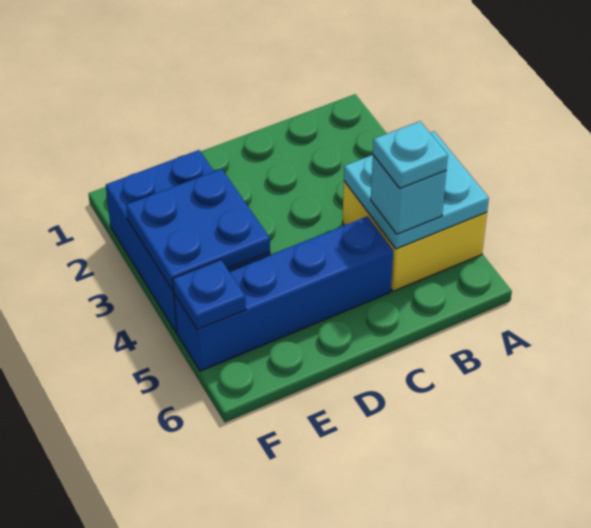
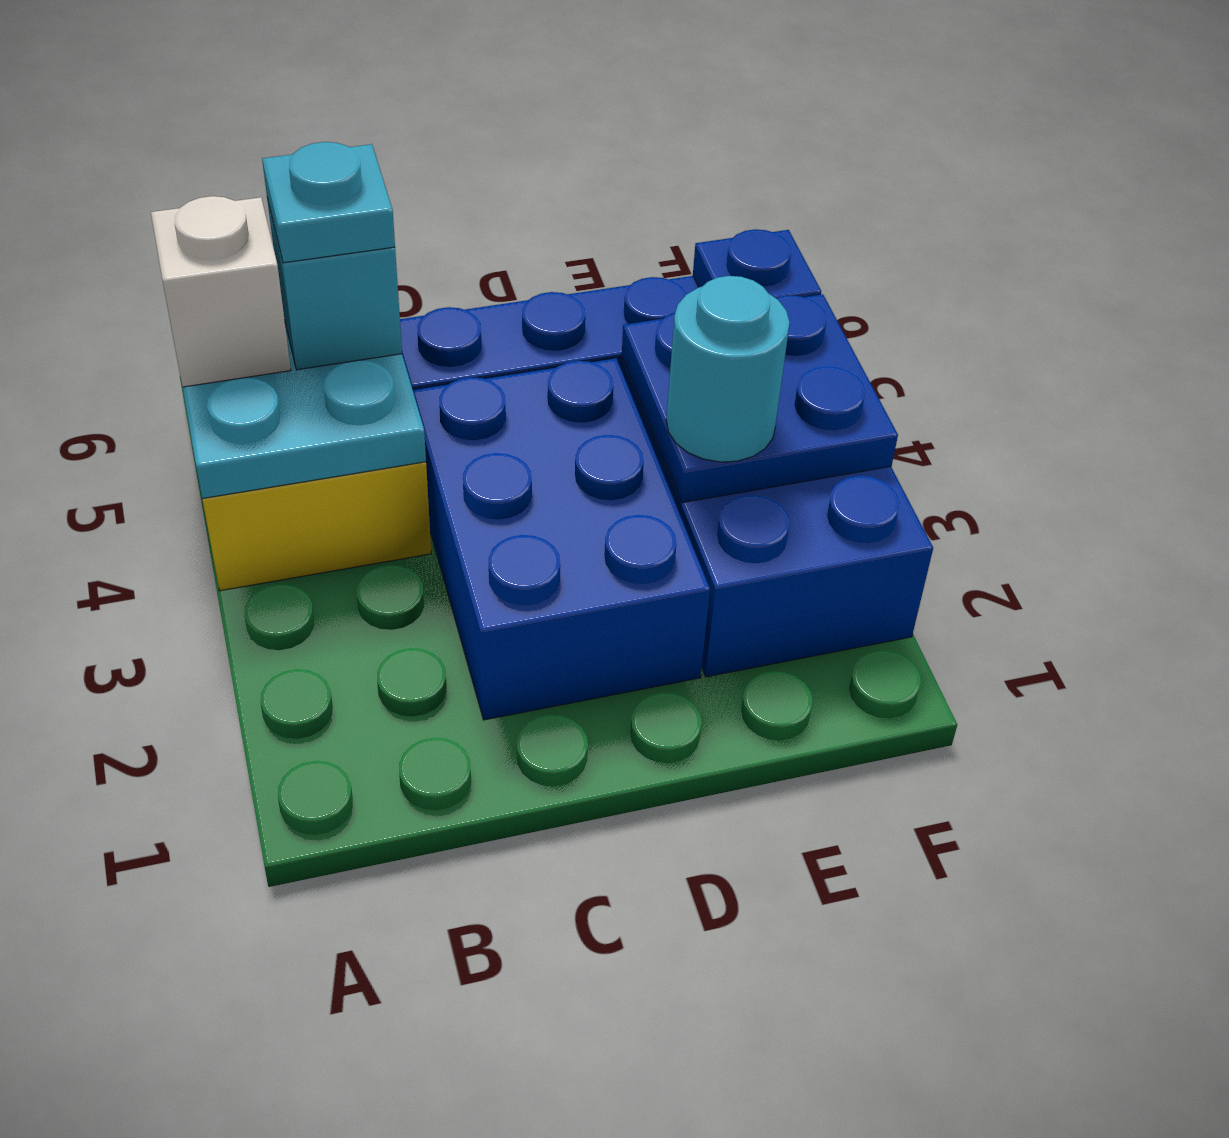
none -> white 1x1 brick [151,196,291,387]
none -> blue 2x3 brick [413,358,710,720]
none -> cyan 1x1 round brick [666,276,790,462]

